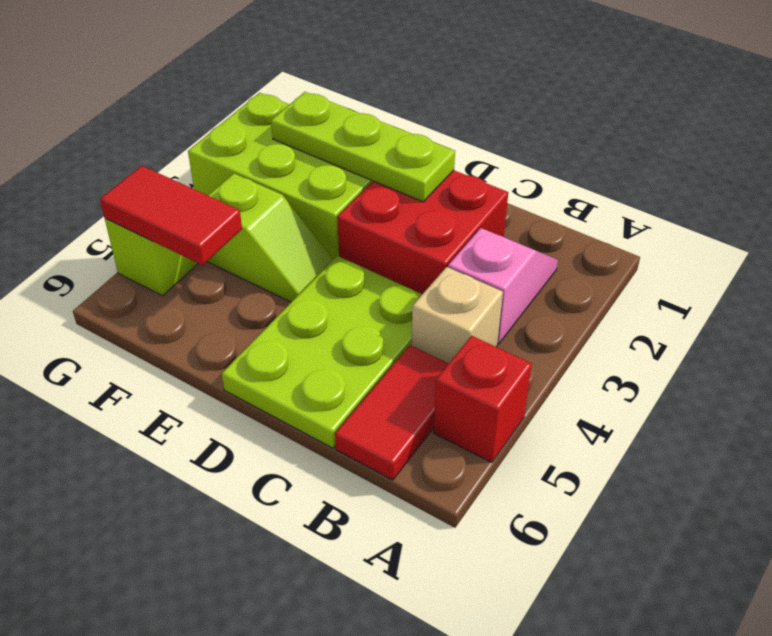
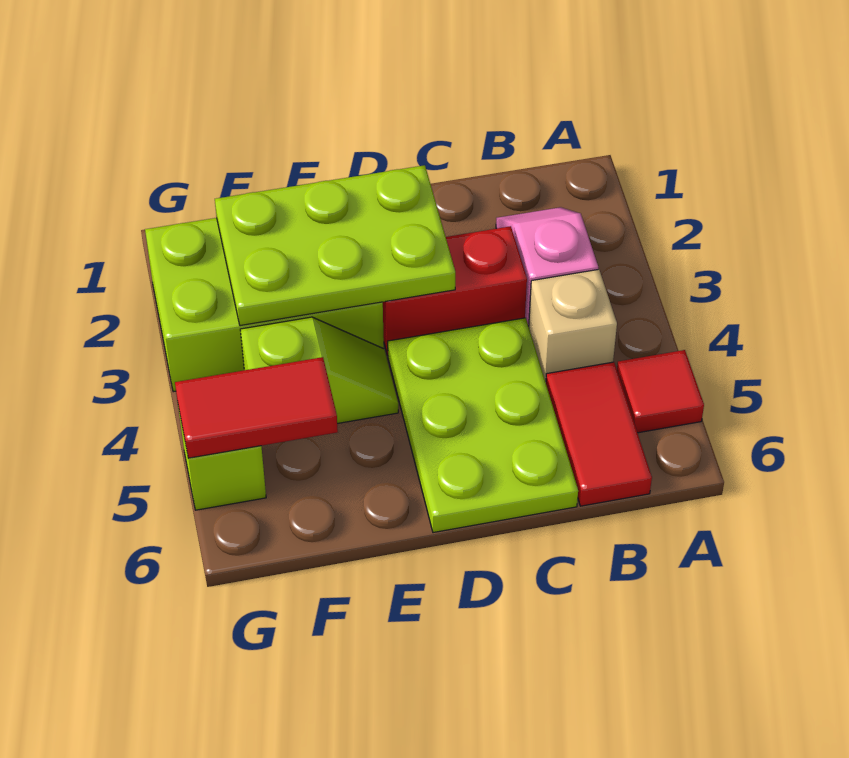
red 1x1 brick [434,336,532,463] -> red 1x1 tile [617,350,704,433]
red 2x2 brick [337,170,508,294] -> red 1x2 brick [383,226,527,355]
lime 1x3 plate [271,92,455,202] -> lime 2x3 plate [215,165,455,326]

